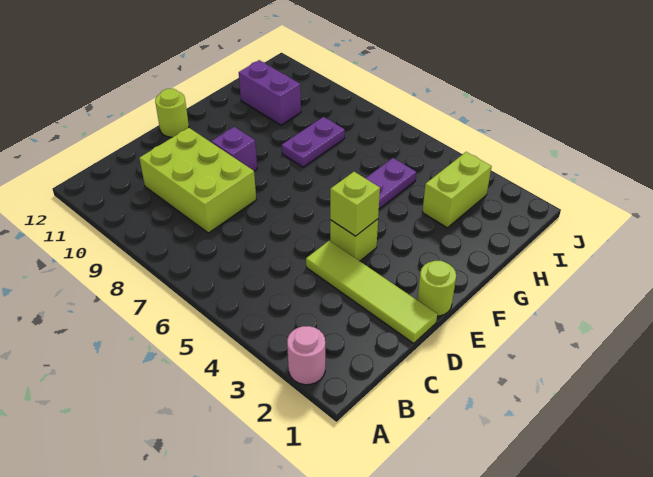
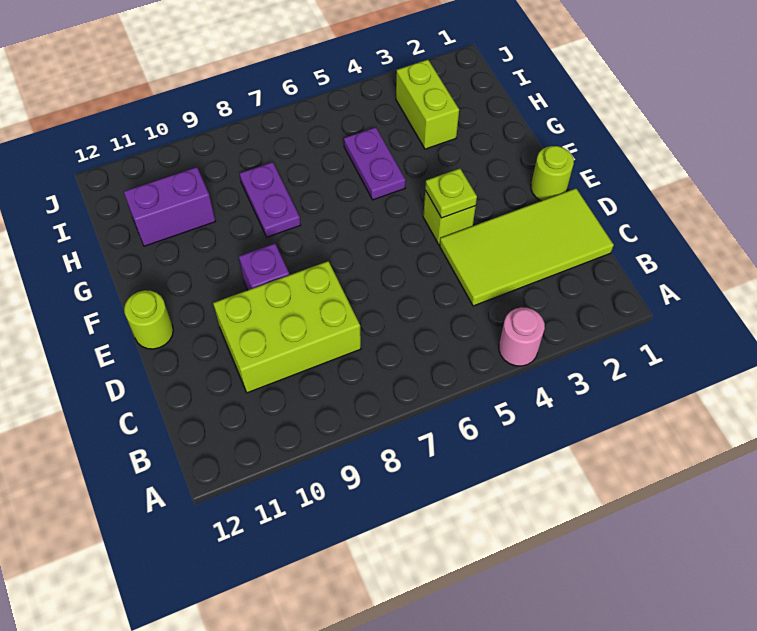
pink 1x1 round brick [287,326,325,385] -> pink 1x1 round brick moved to [499,307,545,366]
lime 1x4 tile [306,241,437,343] -> lime 2x4 tile [440,188,614,306]
lime 1x1 brick [330,172,380,236] -> lime 1x1 plate [425,168,477,218]

